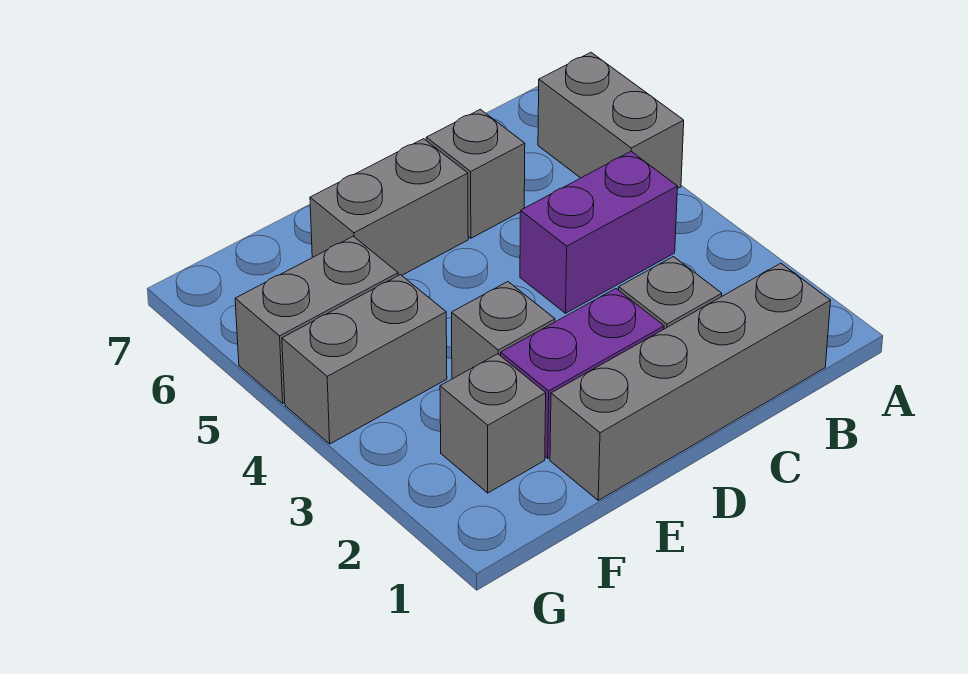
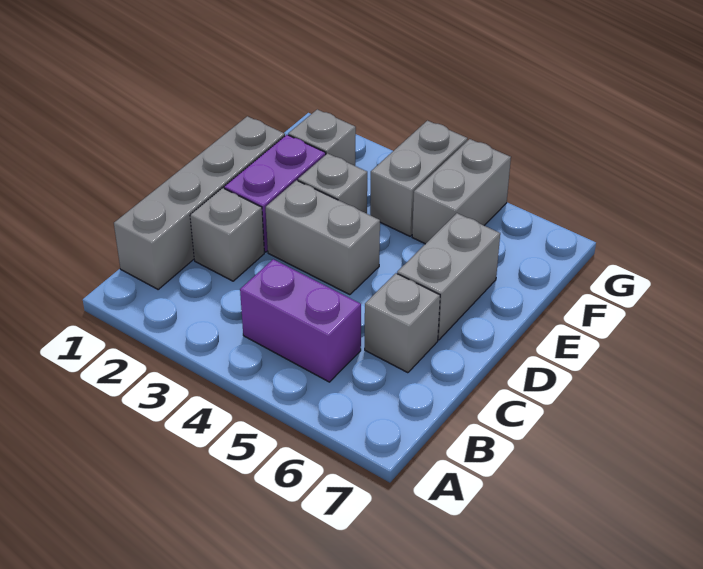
grey 1x2 brick [538,52,684,189] -> grey 1x2 brick moved to [266,180,380,295]
purple 1x2 brick [520,152,678,313] -> purple 1x2 brick turned to [240,259,361,382]

